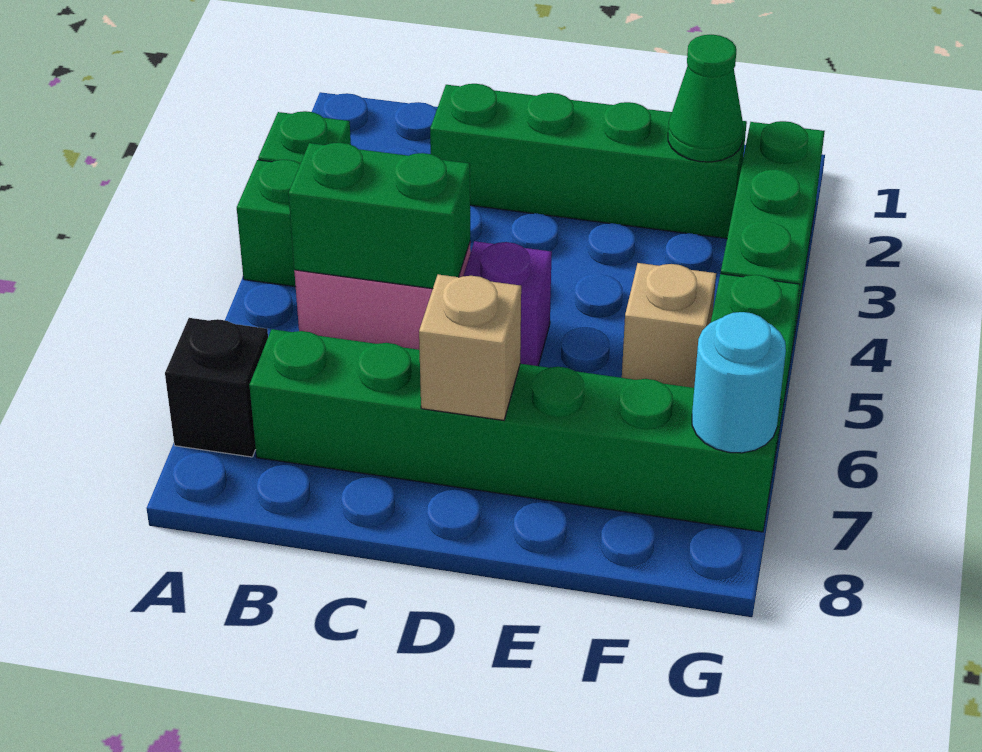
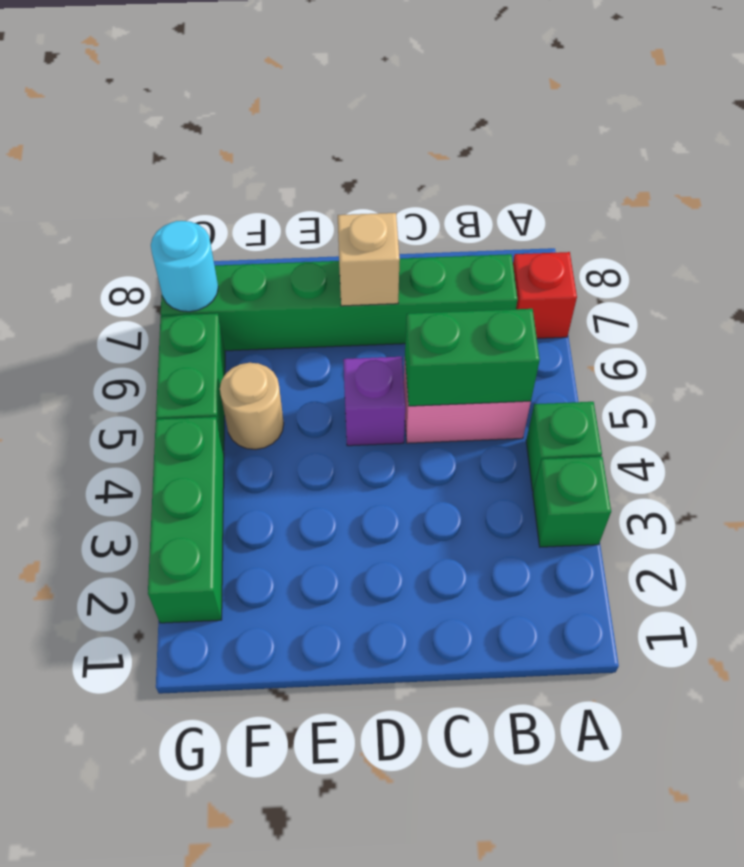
black 1x1 brick [165,318,268,457] -> red 1x1 brick [513,252,577,338]
green 1x4 brick [430,84,747,238] -> none
green 1x1 cone [668,35,743,162] -> none
tan 1x1 brick [622,263,716,388] -> tan 1x1 round brick [220,363,284,449]

